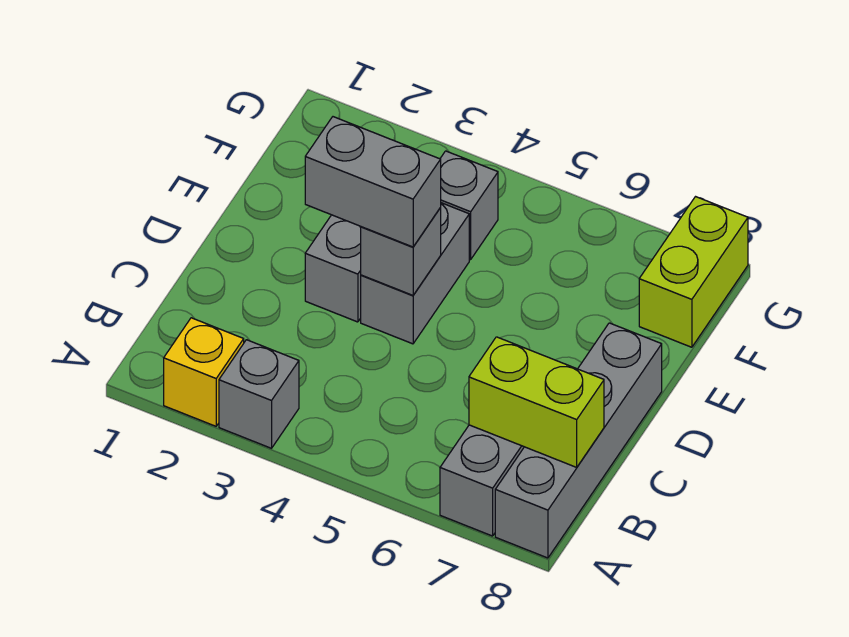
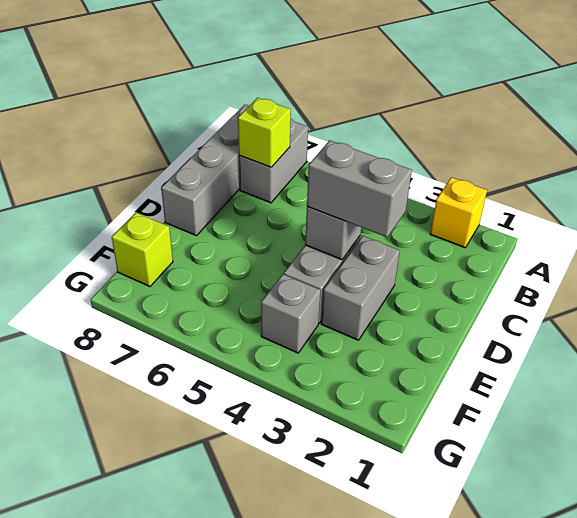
grey 1x1 brick [219,340,299,448] -> none
lime 1x2 brick [469,337,604,467] -> lime 1x1 brick [238,98,291,167]
lime 1x2 brick [639,197,748,347] -> lime 1x1 brick [112,213,173,286]

